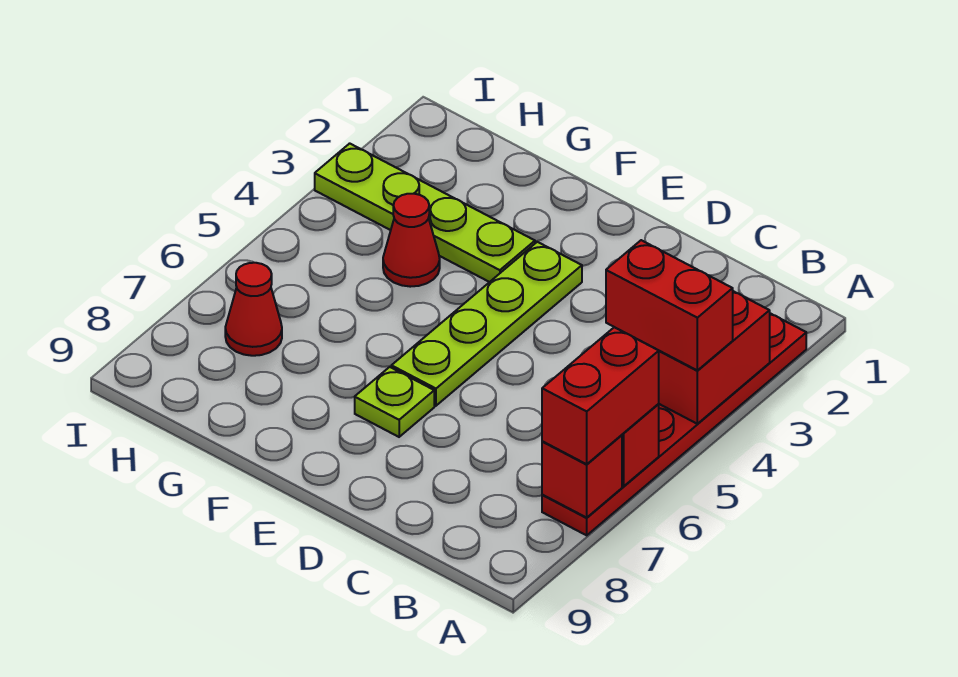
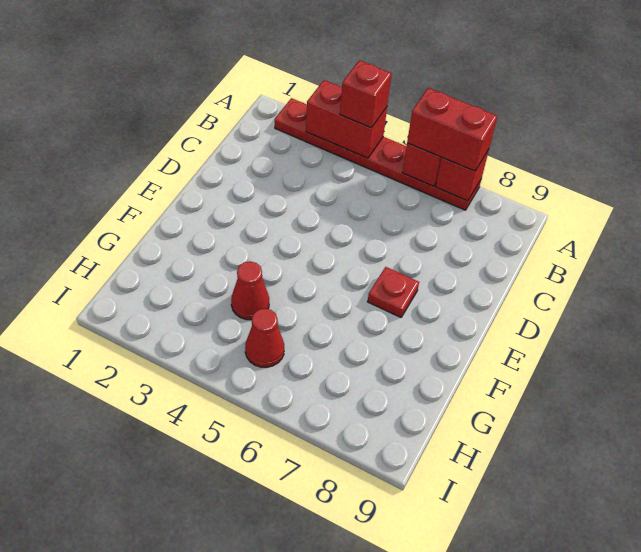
red 1x2 brick [606,240,733,370] -> red 1x1 brick [340,60,392,128]
lime 1x4 plate [391,242,582,406] -> none
lime 1x1 plate [355,367,434,437] -> red 1x1 plate [368,267,419,317]
lime 1x4 plate [315,143,535,282] -> none
red 1x1 cone [225,263,282,356] -> red 1x1 cone moved to [245,308,284,367]

